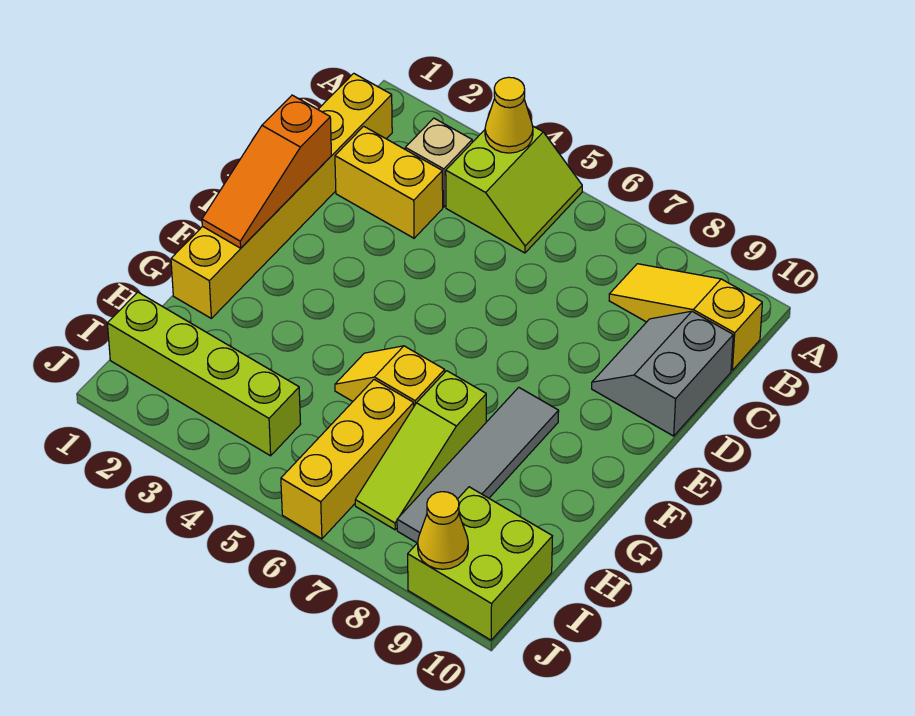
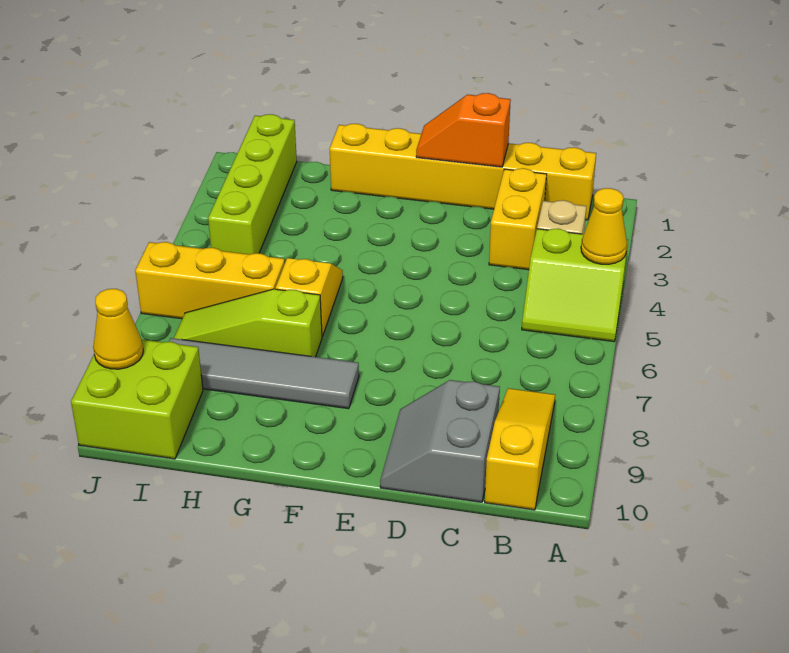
grey 2x2 slope [592,311,733,436] -> grey 2x2 slope turned to [380,380,500,502]
orange 1x3 slope [202,95,331,248] -> orange 1x2 slope [416,93,511,167]

